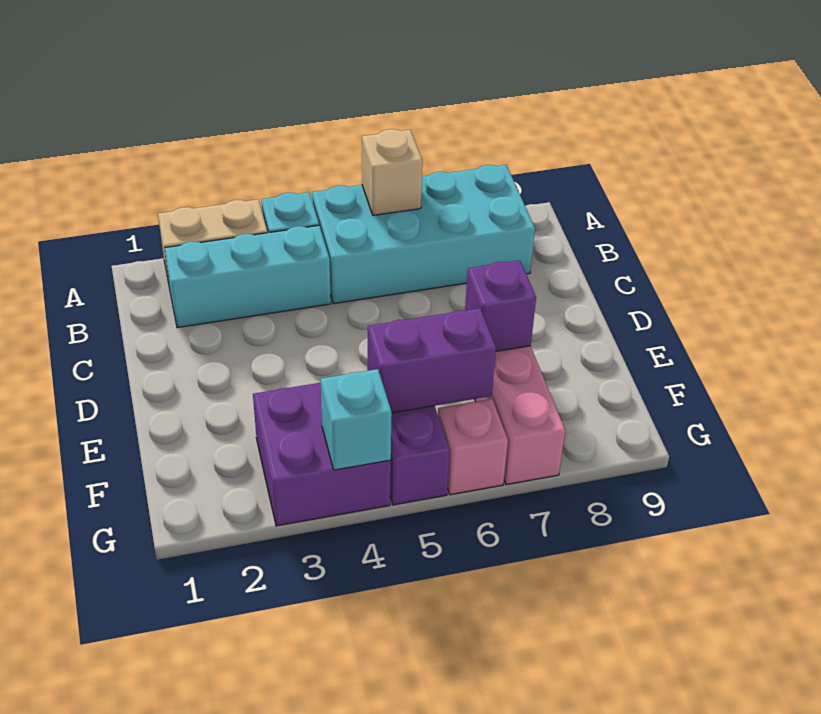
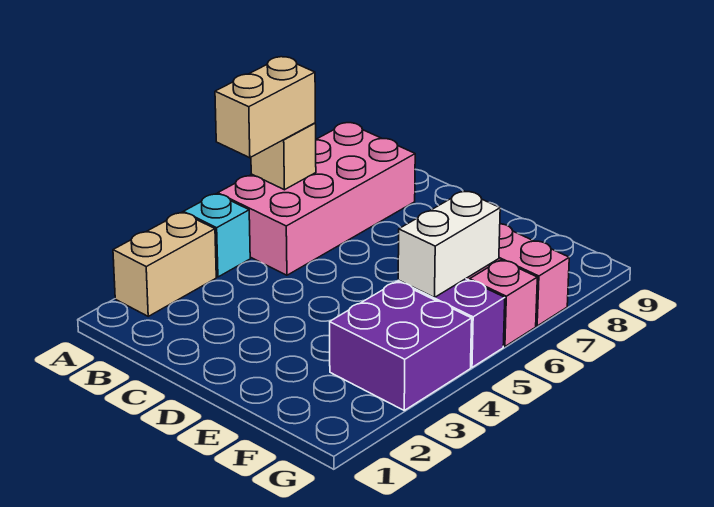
cyan 2x4 brick [312,165,535,304] -> pink 2x4 brick [218,123,415,275]
none -> tan 1x2 brick [215,57,315,158]
cyan 1x3 brick [164,225,331,328] -> none
purple 1x1 brick [465,260,536,351] -> none
purple 1x2 brick [368,308,496,413] -> white 1x2 brick [398,191,500,297]
cyan 1x1 brick [320,369,392,470] -> none

